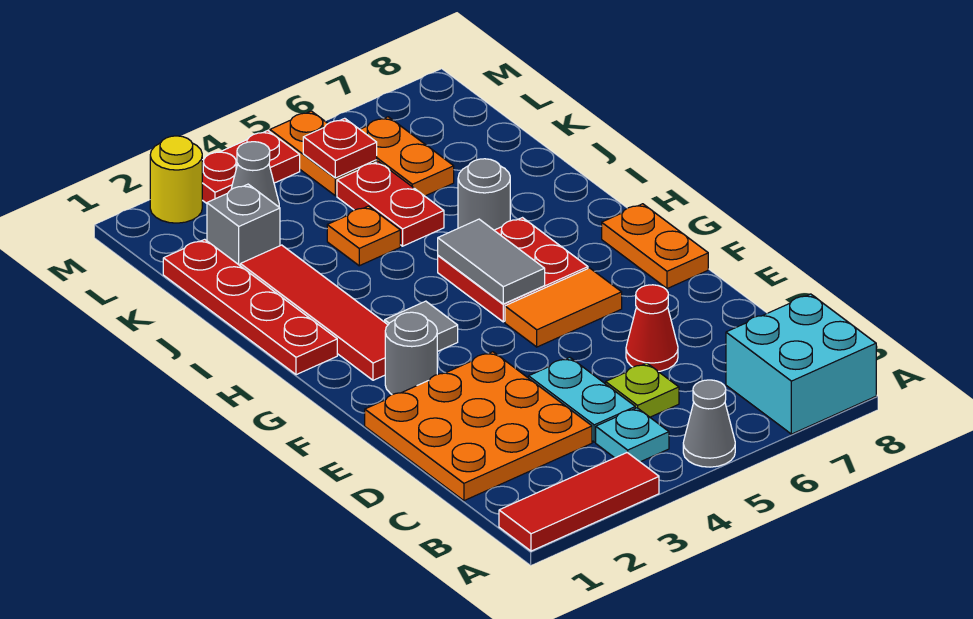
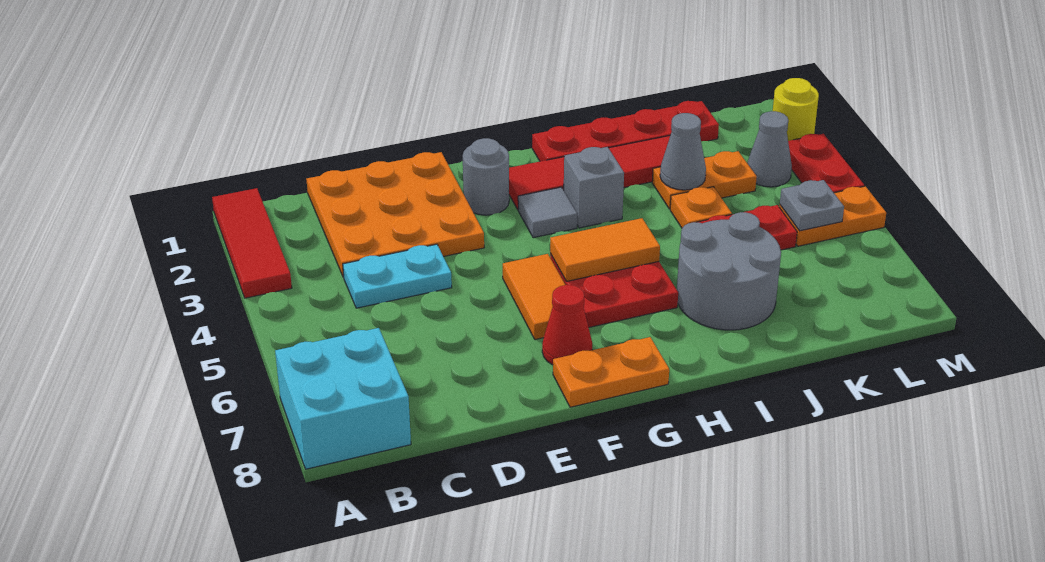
grey 1x1 cone [683,380,735,467] -> grey 1x1 cone moved to [660,113,706,190]
cyan 1x1 plate [596,408,669,462] -> none
lime 1x1 plate [606,363,679,417] -> none
red 1x1 cone [626,285,678,371] -> red 1x1 cone moved to [542,285,592,365]
grey 1x2 tile [438,219,545,304] -> orange 1x2 tile [550,218,660,281]
grey 1x1 round brick [458,159,510,230] -> grey 2x2 round brick [677,212,781,330]
grey 1x1 brick [207,184,280,265] -> grey 1x1 brick moved to [564,147,624,228]
orange 1x2 plate [360,117,454,196] -> orange 1x2 plate moved to [652,151,757,209]
red 1x1 plate [303,118,377,178] -> grey 1x1 plate [780,180,844,231]

